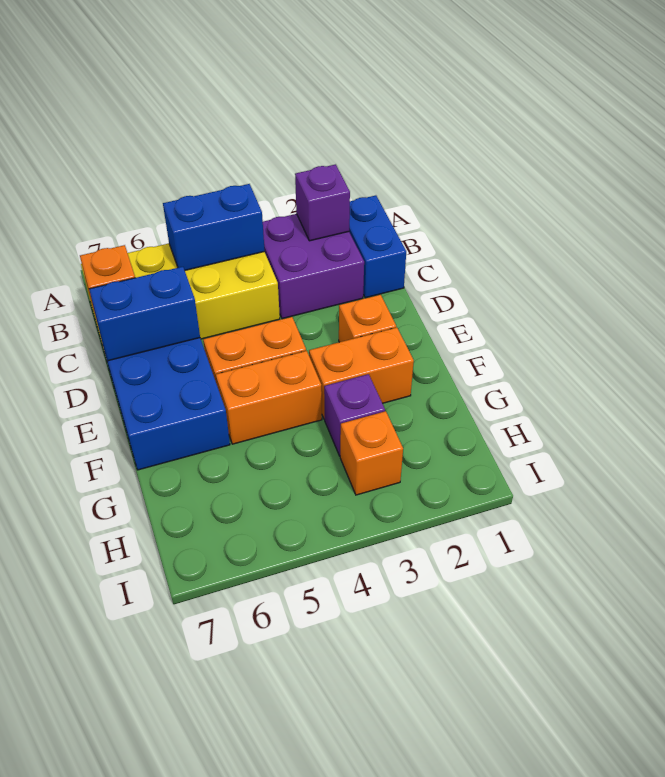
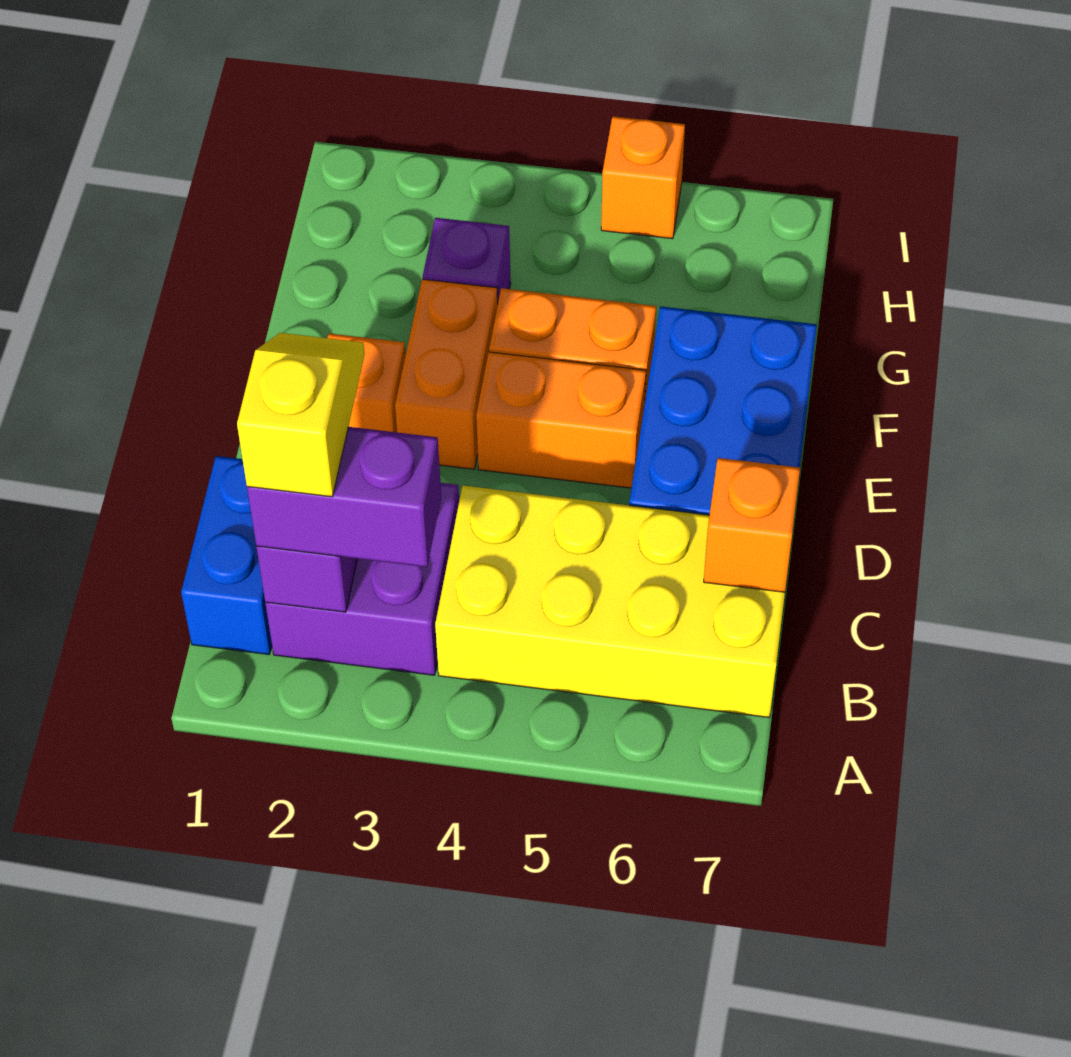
none -> purple 1x2 brick [247,427,441,567]
none -> yellow 1x2 slope [237,333,365,497]
blue 1x2 brick [163,184,265,270] -> none
blue 1x2 brick [89,267,200,361] -> none
orange 1x2 brick [309,327,414,419] -> orange 1x2 brick turned to [395,279,498,469]
orange 1x1 brick [340,411,403,495] -> orange 1x1 brick moved to [601,116,685,239]

